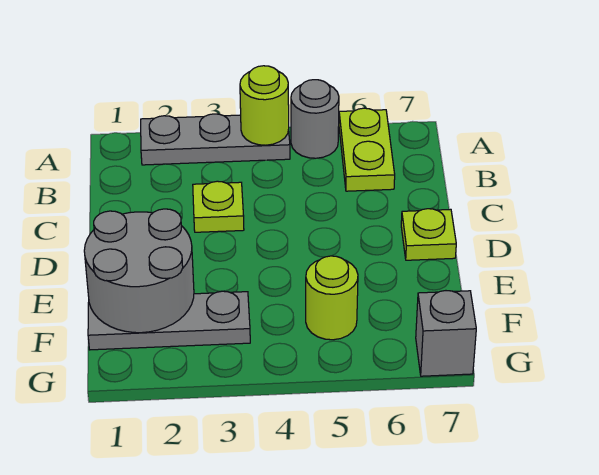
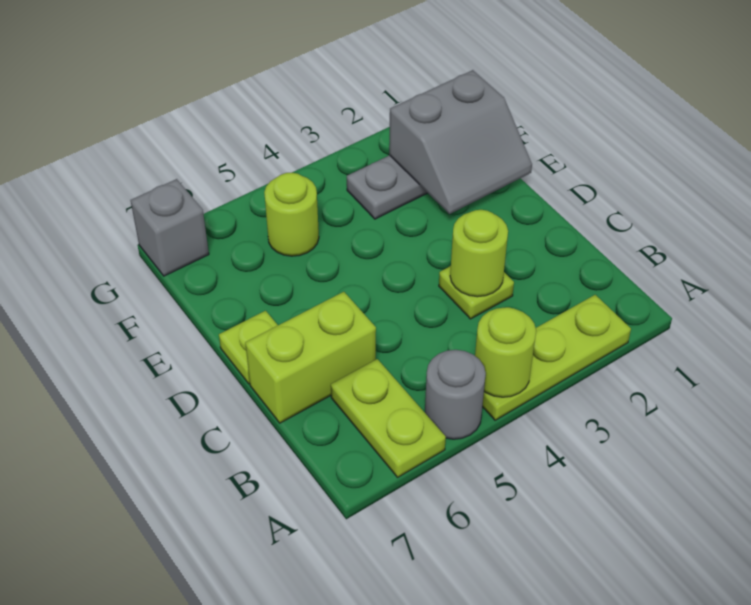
grey 1x3 plate [141,114,290,165] -> lime 1x3 plate [482,295,631,420]
none -> lime 1x1 round brick [450,210,508,297]
none -> lime 1x2 brick [245,292,376,423]
grey 2x2 round brick [84,209,194,333] -> grey 2x2 slope [389,70,532,214]

